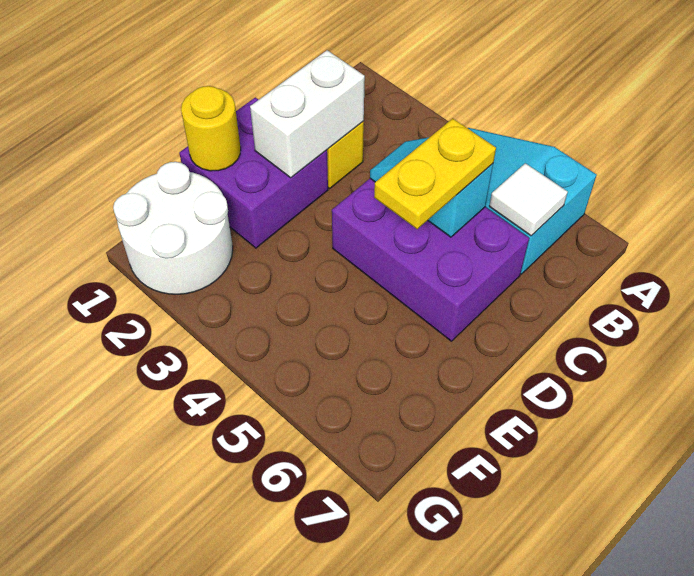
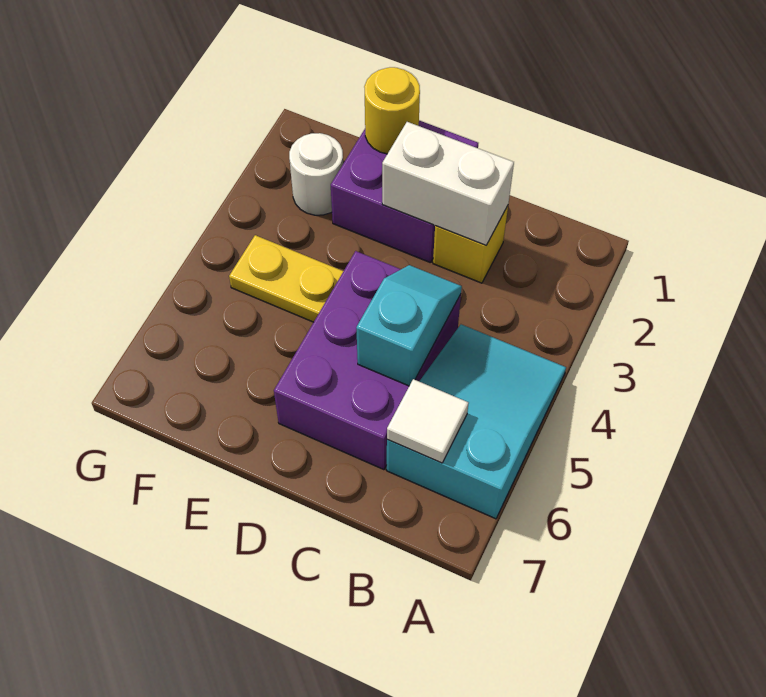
yellow 1x2 plate [374,118,496,229] -> yellow 1x2 plate moved to [229,235,343,322]
white 2x2 round brick [113,162,233,294] -> white 1x1 round brick [289,133,343,215]

